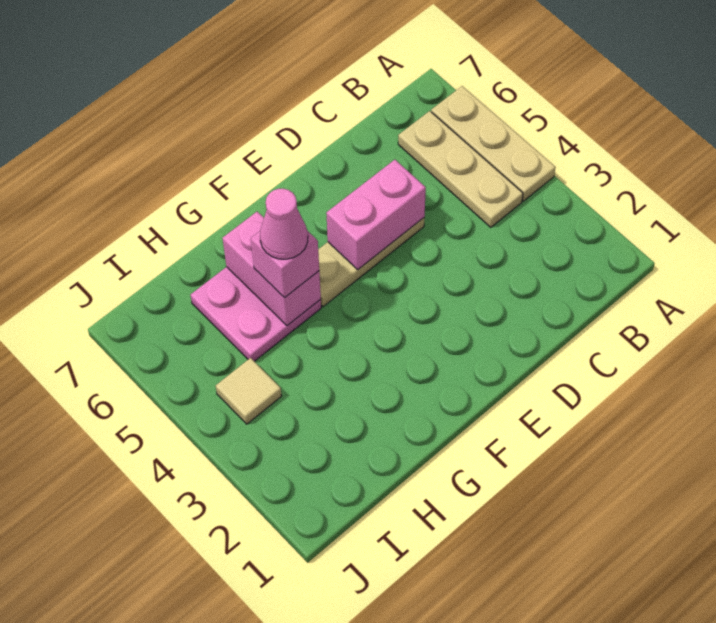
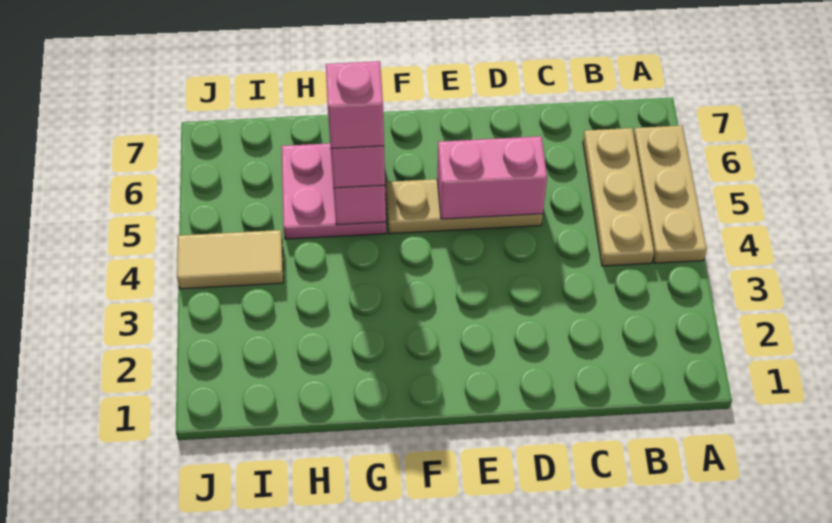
pink 1x1 cone [260,189,308,259] -> pink 1x1 brick [326,61,384,149]
tan 1x1 tile [216,358,281,424] -> tan 1x2 tile [177,230,283,289]

